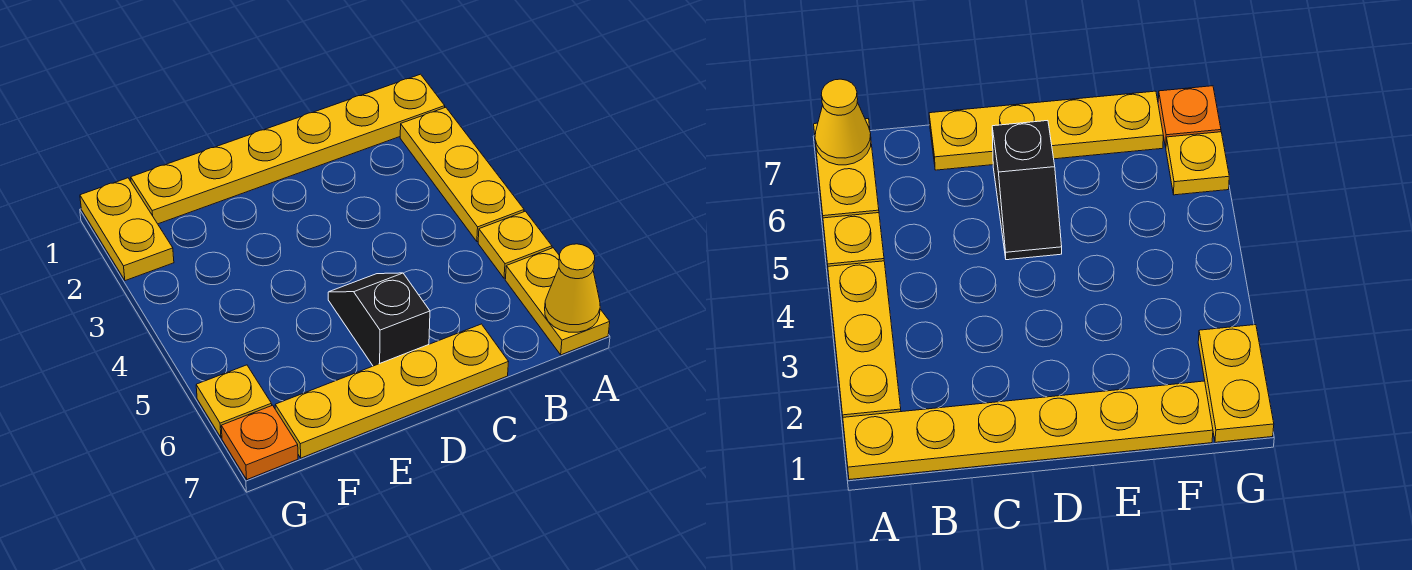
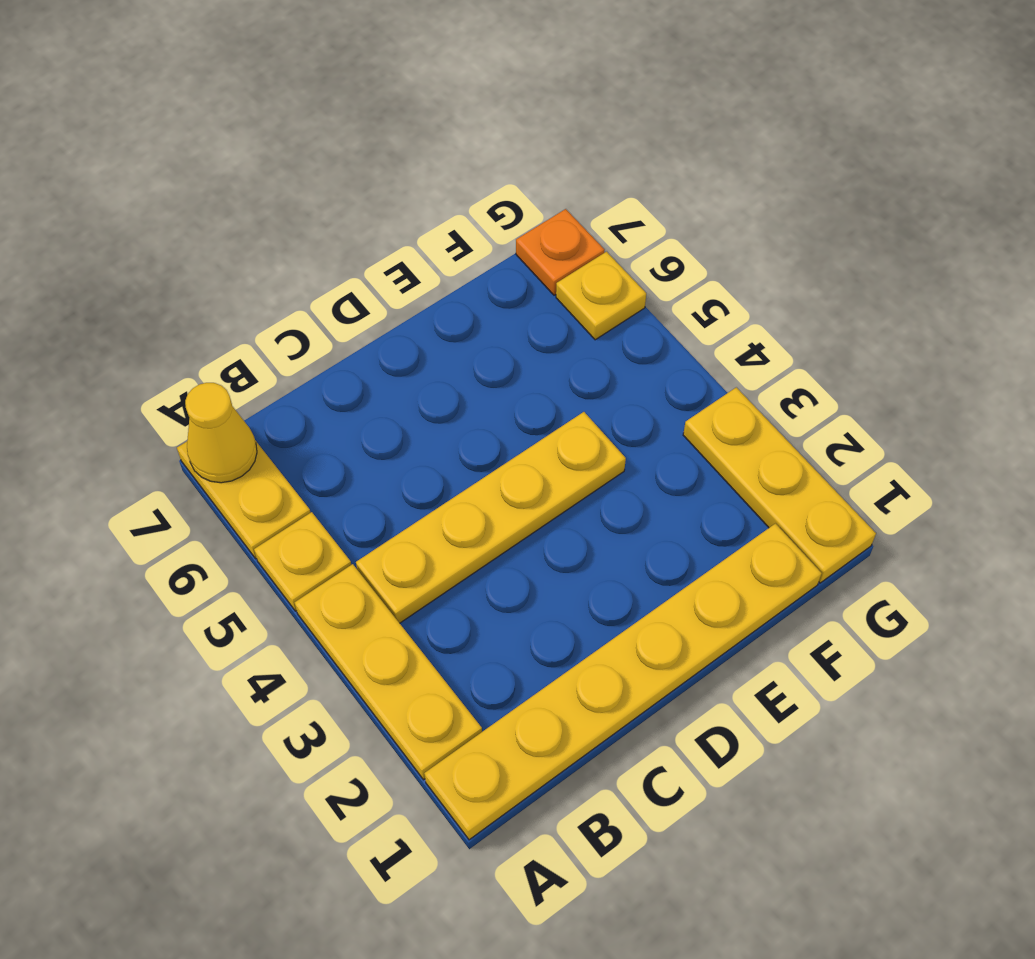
yellow 1x4 plate [275,324,508,458] -> yellow 1x4 plate moved to [356,412,626,623]
black 1x2 slope [328,273,430,366] -> none
yellow 1x2 plate [80,178,174,281] -> yellow 1x3 plate [683,387,876,583]

